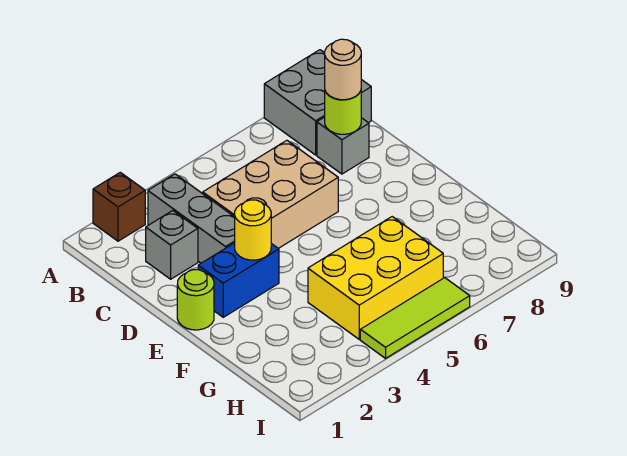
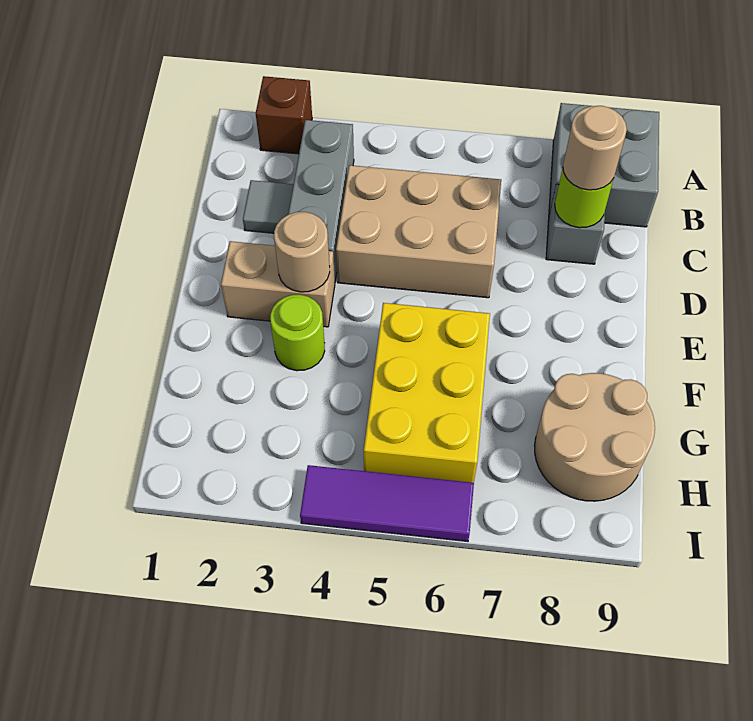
grey 1x1 brick [146,211,198,279] -> grey 1x1 tile [243,180,294,233]
lime 1x1 round brick [177,270,214,330] -> lime 1x1 round brick moved to [270,295,325,371]
blue 1x2 brick [198,243,279,317] -> tan 1x2 brick [221,241,335,327]
yellow 1x1 round brick [235,200,271,260] -> tan 1x1 round brick [274,212,330,292]
yellow 2x3 brick [308,217,443,339] -> yellow 2x3 brick turned to [364,303,490,483]
none -> tan 2x2 round brick [534,373,655,501]
lime 1x3 tile [360,278,470,358] -> purple 1x3 tile [300,465,474,541]

